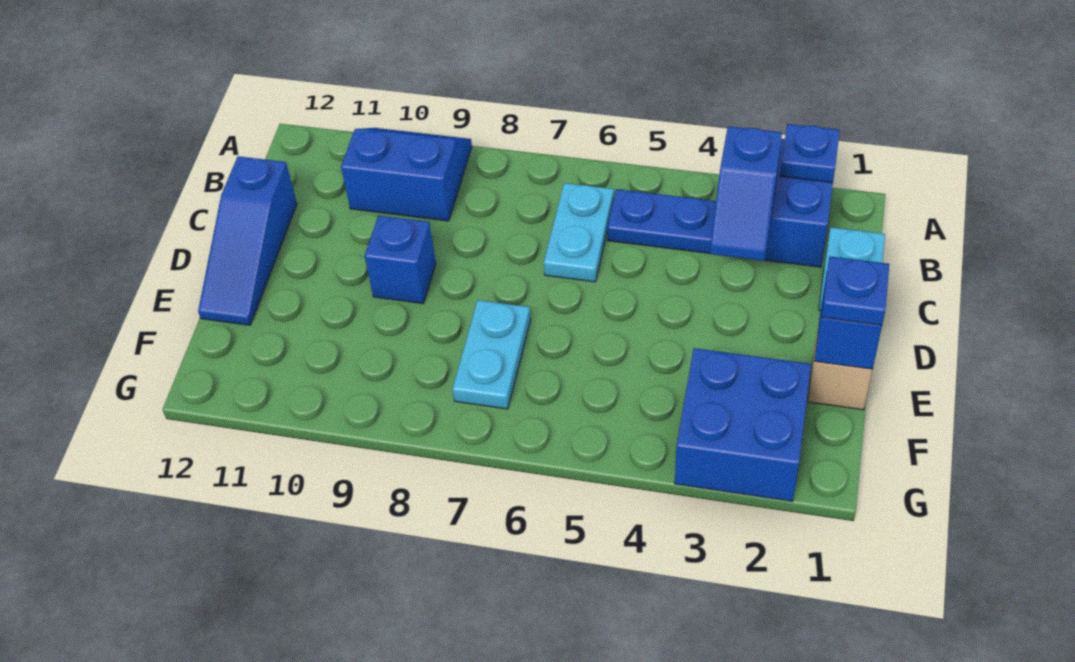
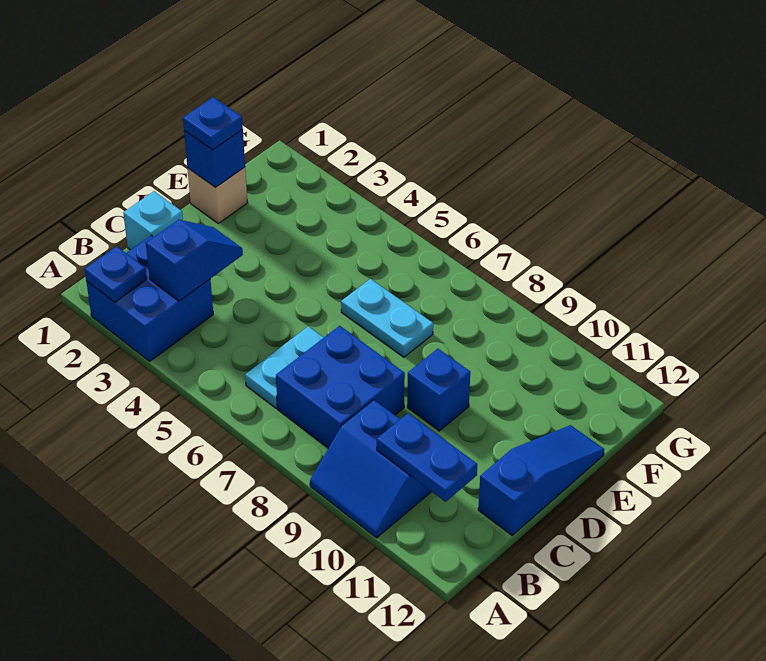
blue 1x2 plate [607,189,716,253] -> blue 1x2 plate moved to [377,413,477,502]
cyan 1x2 plate [452,300,531,409] -> cyan 1x2 plate turned to [341,279,433,357]
blue 2x2 brick [675,348,811,501] -> blue 2x2 brick moved to [276,326,405,448]

